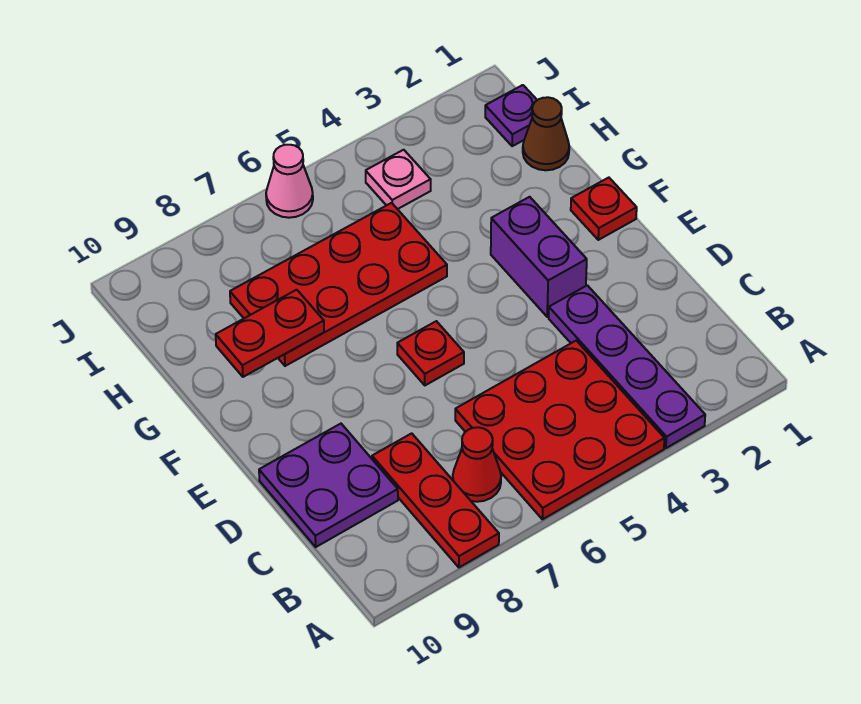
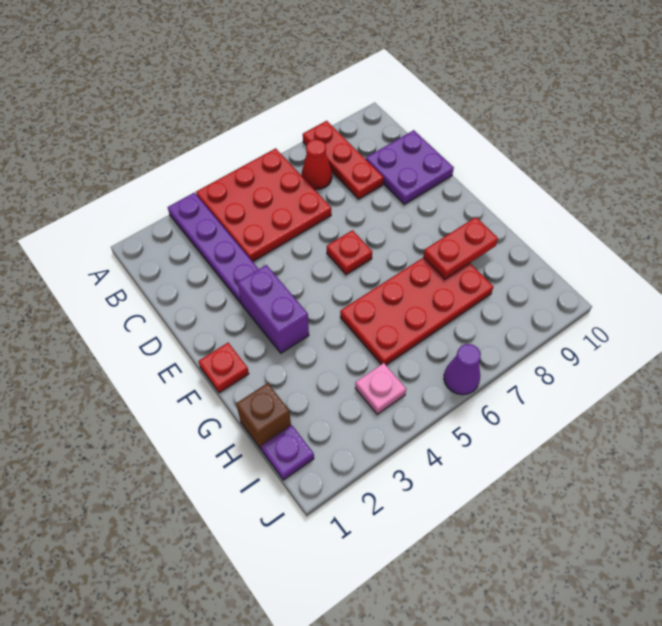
brown 1x1 cone [523,97,569,170] -> brown 1x1 brick [236,383,291,450]
pink 1x1 cone [266,145,313,218] -> purple 1x1 cone [444,344,481,395]

